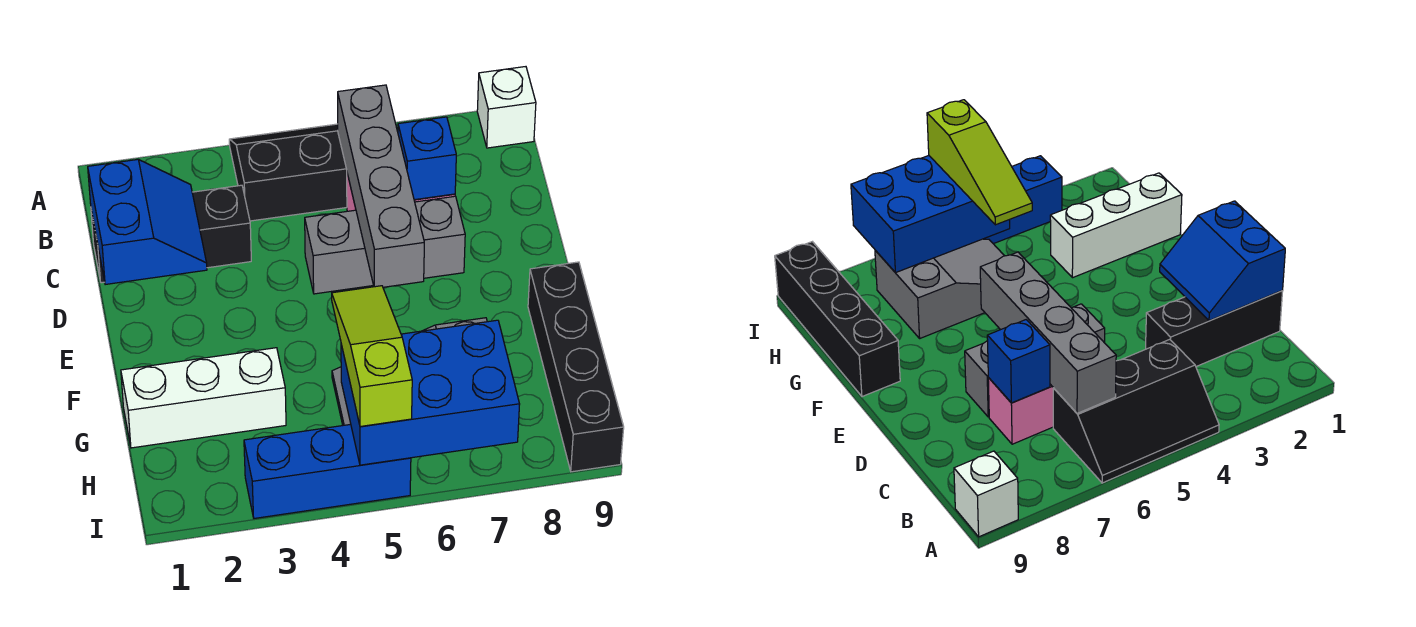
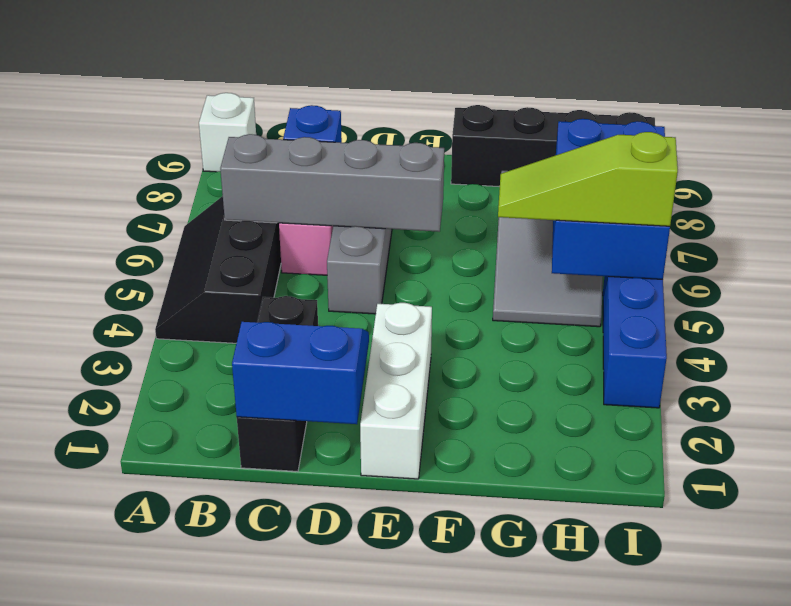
white 1x3 brick [121,348,286,448] -> white 1x3 brick moved to [360,303,432,479]

